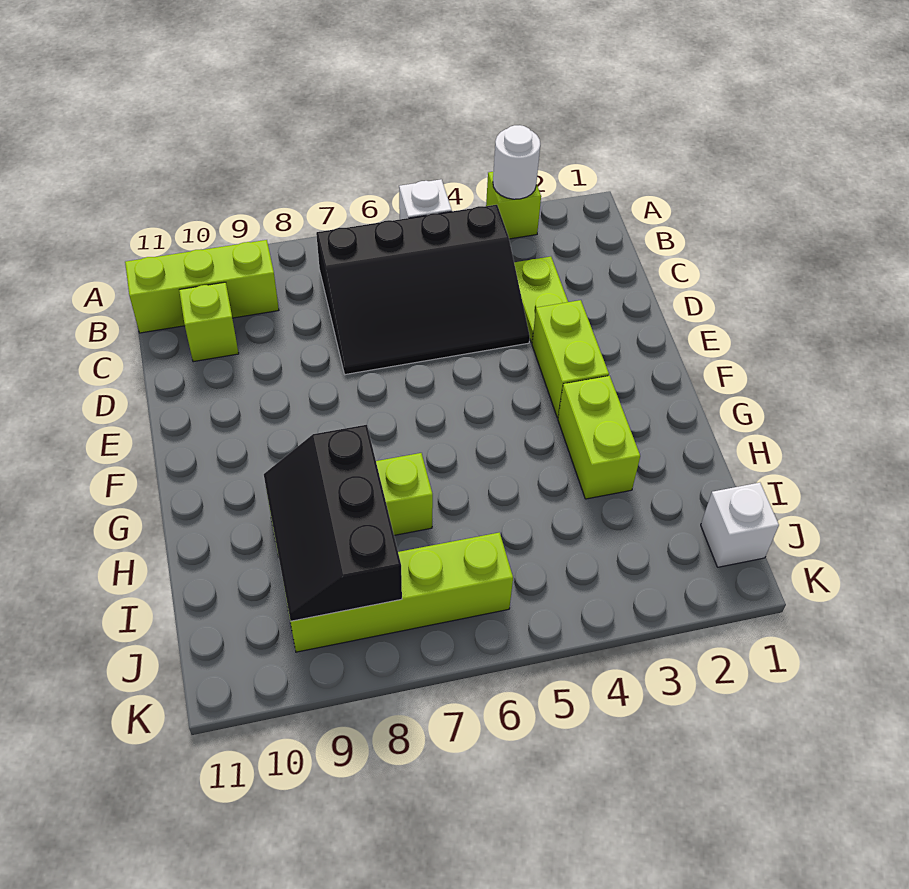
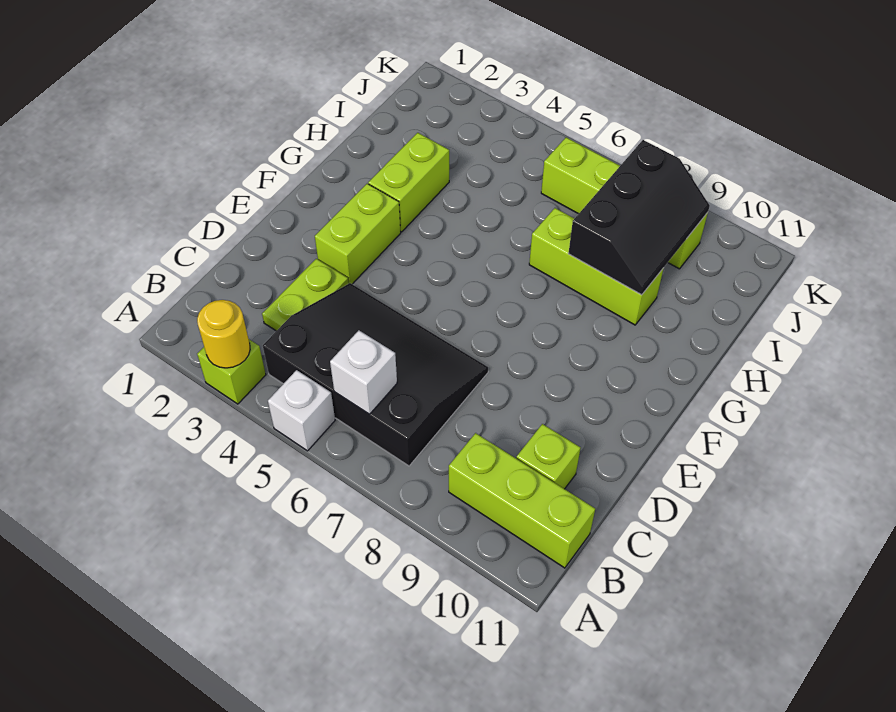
white 1x1 round brick [493,125,540,199] -> yellow 1x1 round brick [197,300,250,368]
white 1x1 brick [701,483,779,567] -> white 1x1 brick moved to [330,330,397,414]

